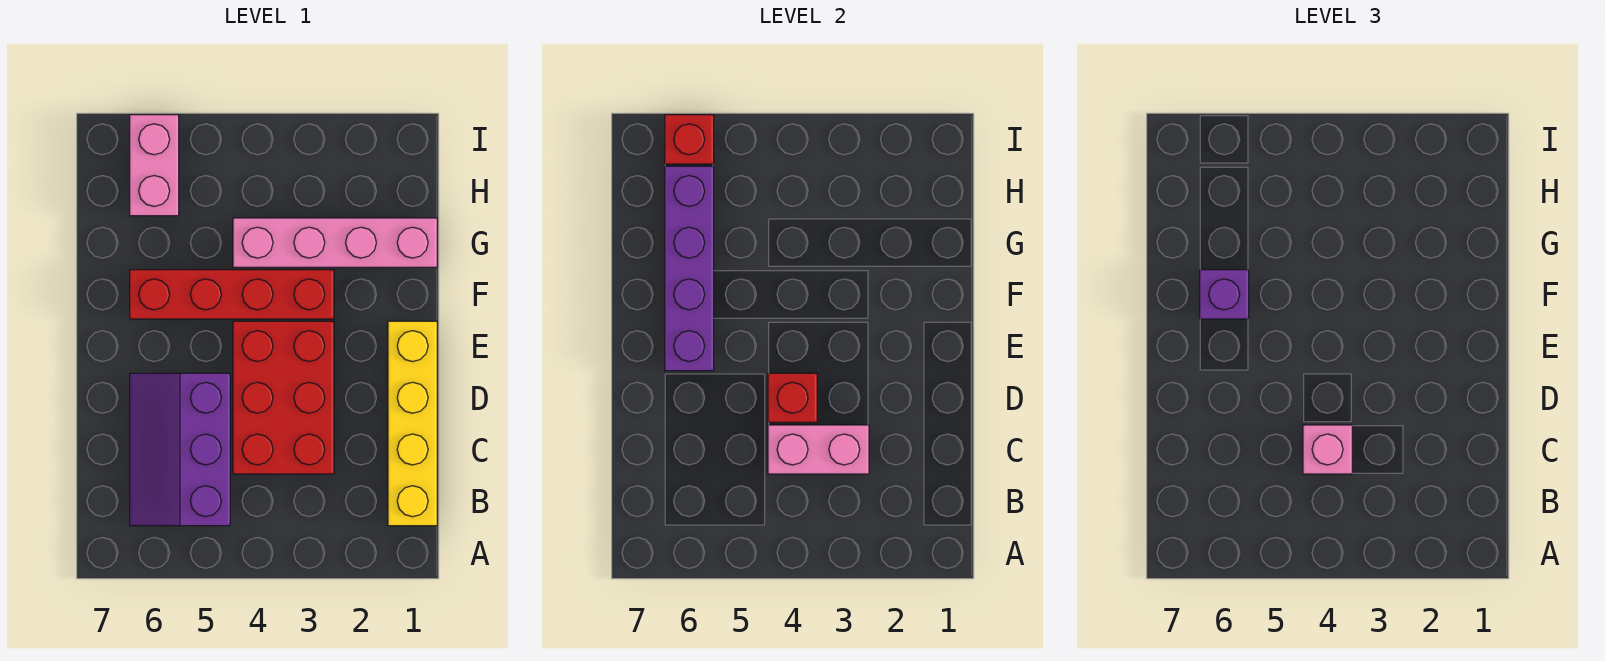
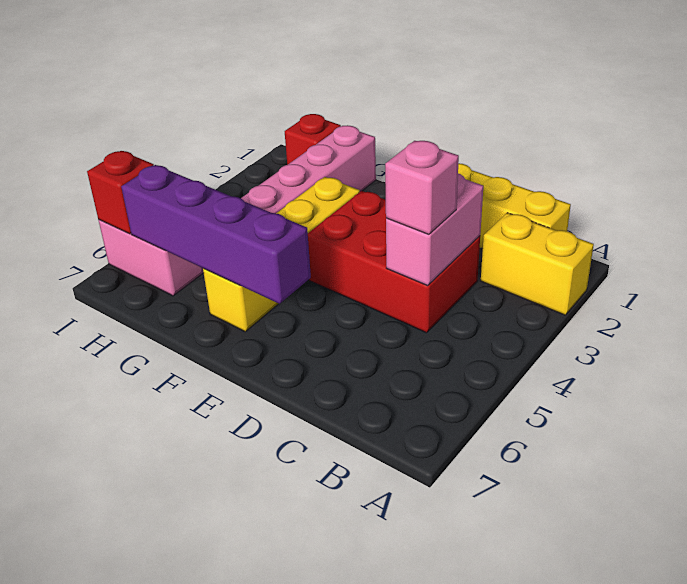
none -> yellow 1x2 brick [481,213,594,315]
purple 2x3 slope [130,373,230,526] -> none
red 1x1 brick [768,373,817,422] -> red 1x1 brick moved to [285,114,341,165]
red 1x4 brick [130,270,334,319] -> yellow 1x4 brick [203,177,360,332]
purple 1x1 brick [1200,270,1249,319] -> none

